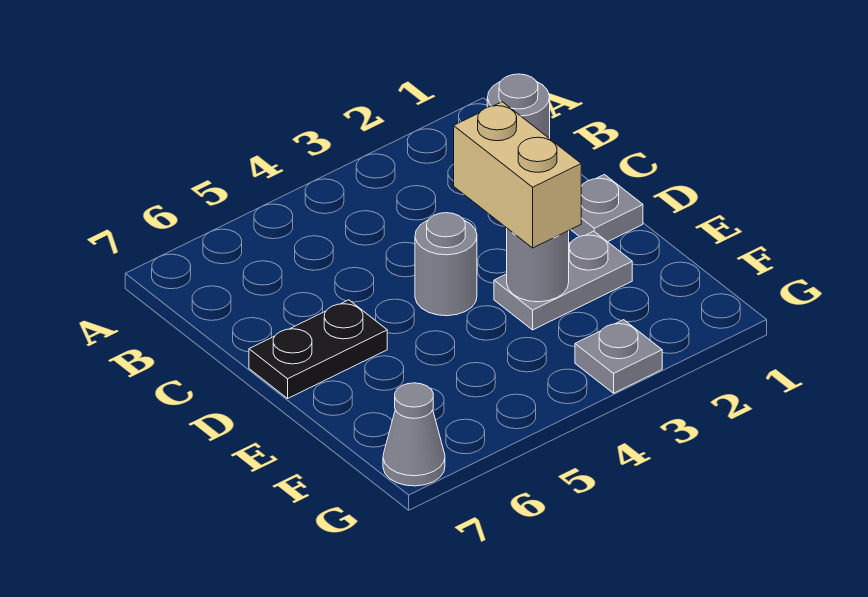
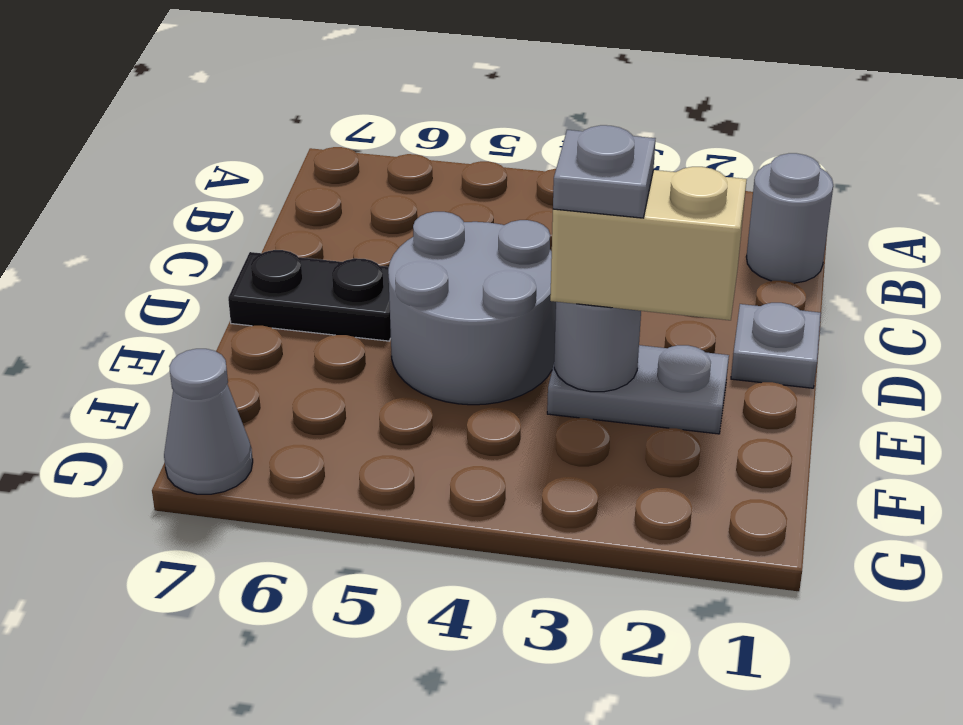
tan 1x2 brick [454,102,581,248] -> tan 1x2 brick turned to [550,167,747,320]
grey 1x1 round brick [415,213,477,316] -> grey 2x2 round brick [388,212,556,405]
grey 1x1 plate [575,320,662,393] -> grey 1x1 plate moved to [553,125,655,218]

